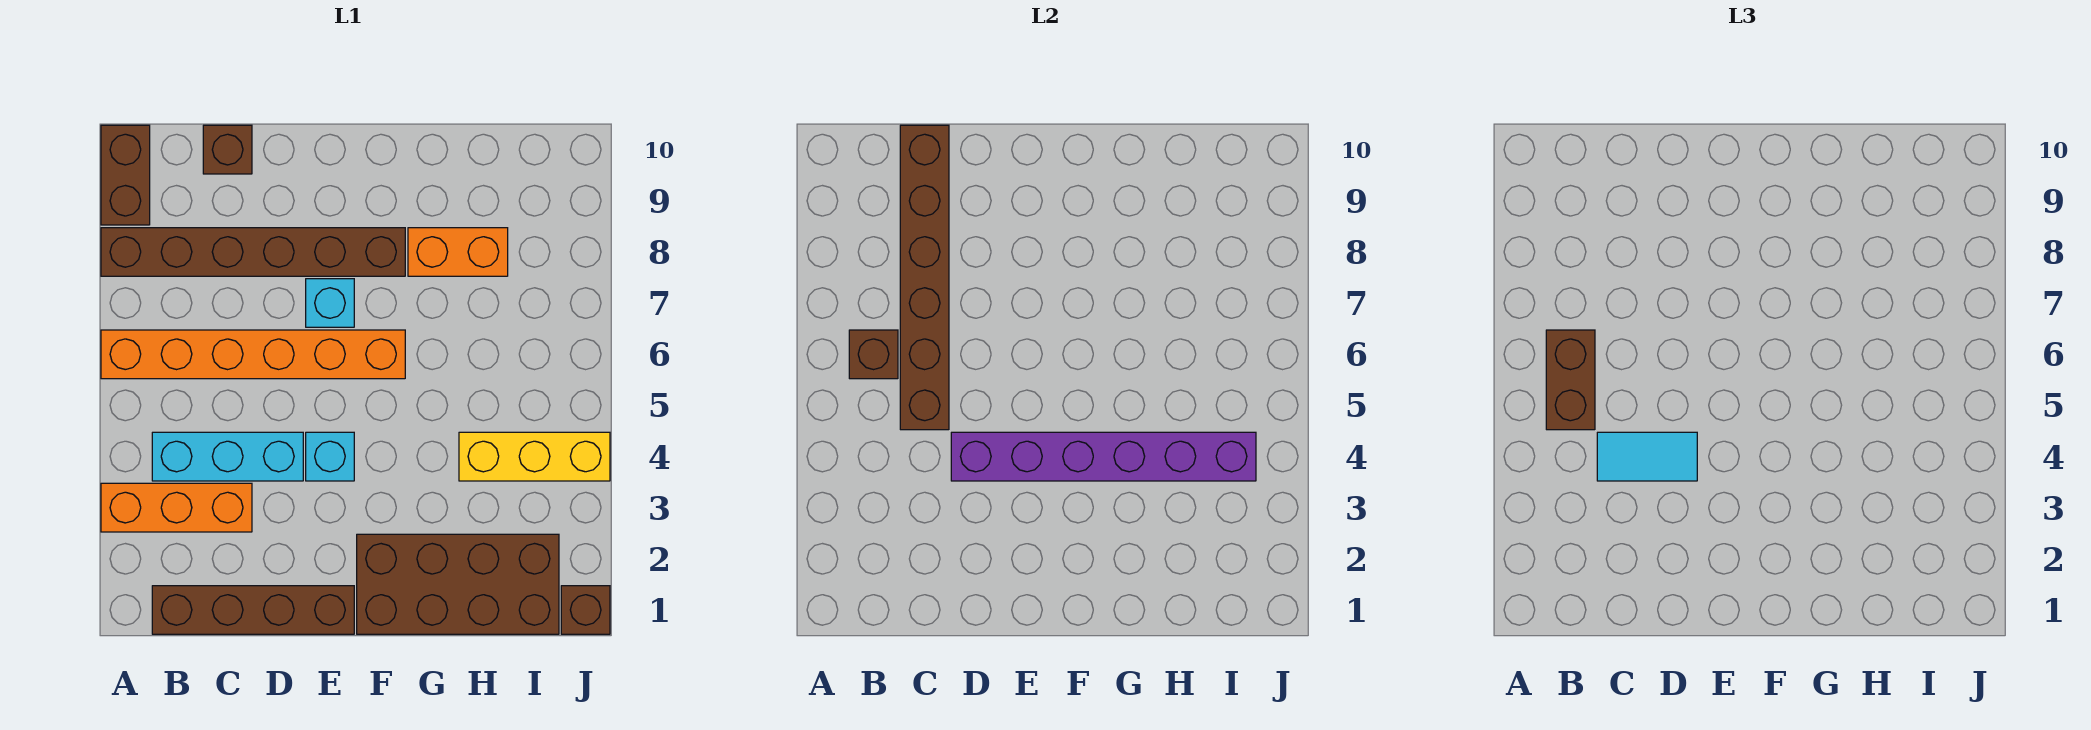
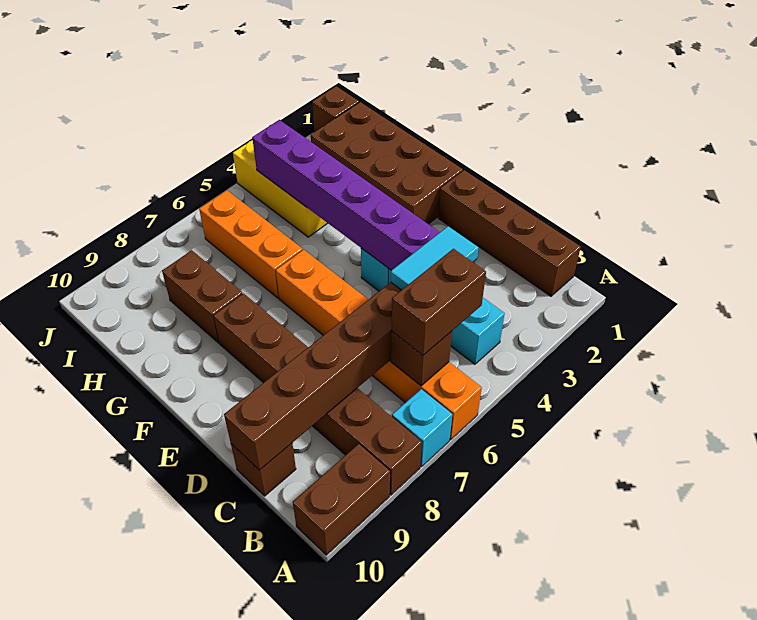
orange 1x3 brick [101,483,252,532] -> orange 1x3 brick moved to [199,190,302,298]
cyan 1x2 tile [1597,432,1697,481] -> cyan 1x2 tile turned to [391,226,479,290]
cyan 1x1 brick [306,279,354,327] -> cyan 1x1 brick moved to [392,389,452,467]
orange 1x2 brick [408,228,508,276] -> brown 1x2 brick [162,250,243,343]

